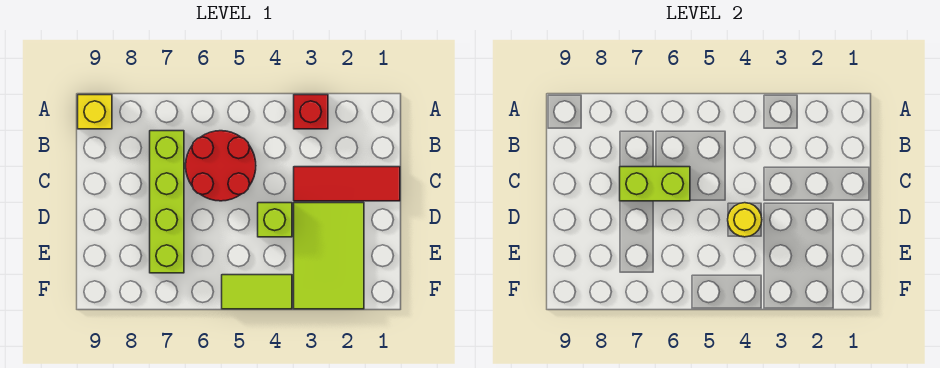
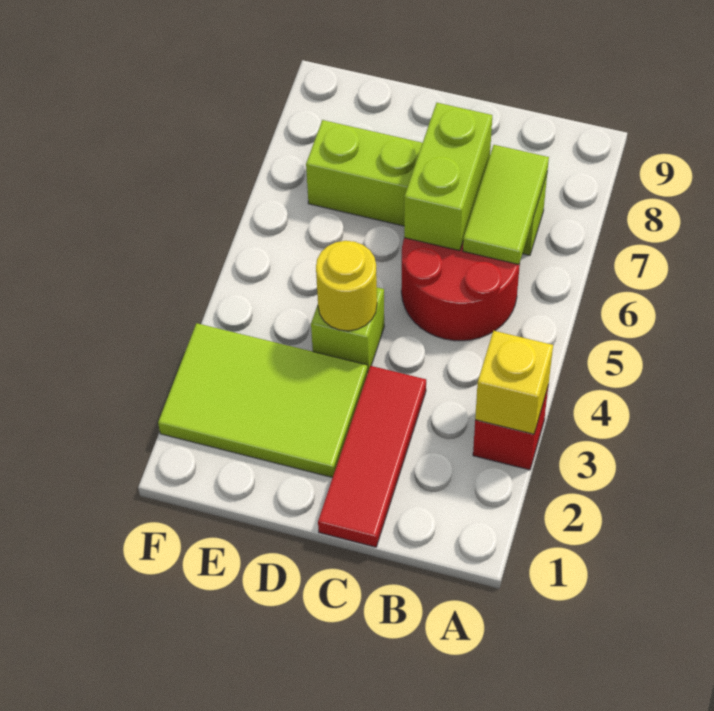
yellow 1x1 brick [78,95,112,129] -> yellow 1x1 brick moved to [475,331,553,434]
lime 1x2 tile [222,275,292,309] -> lime 1x2 tile moved to [463,145,549,264]

